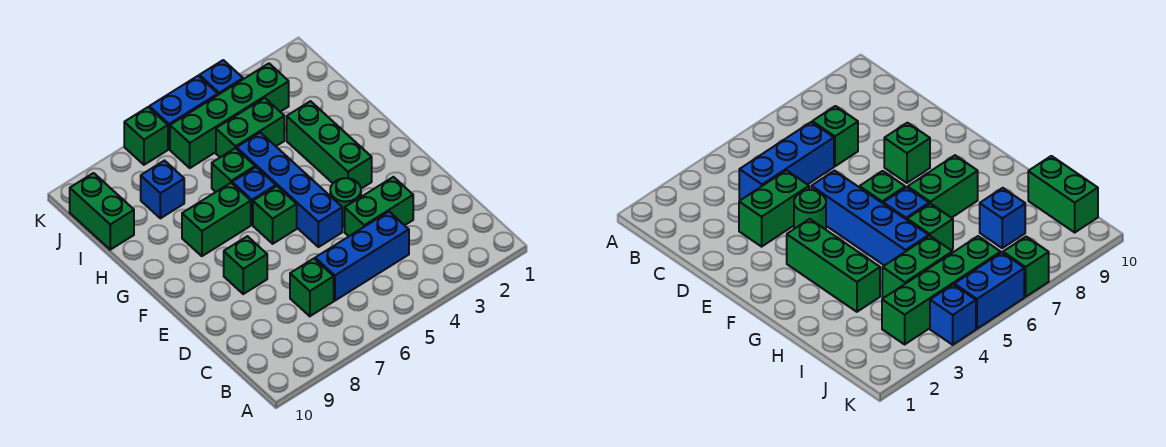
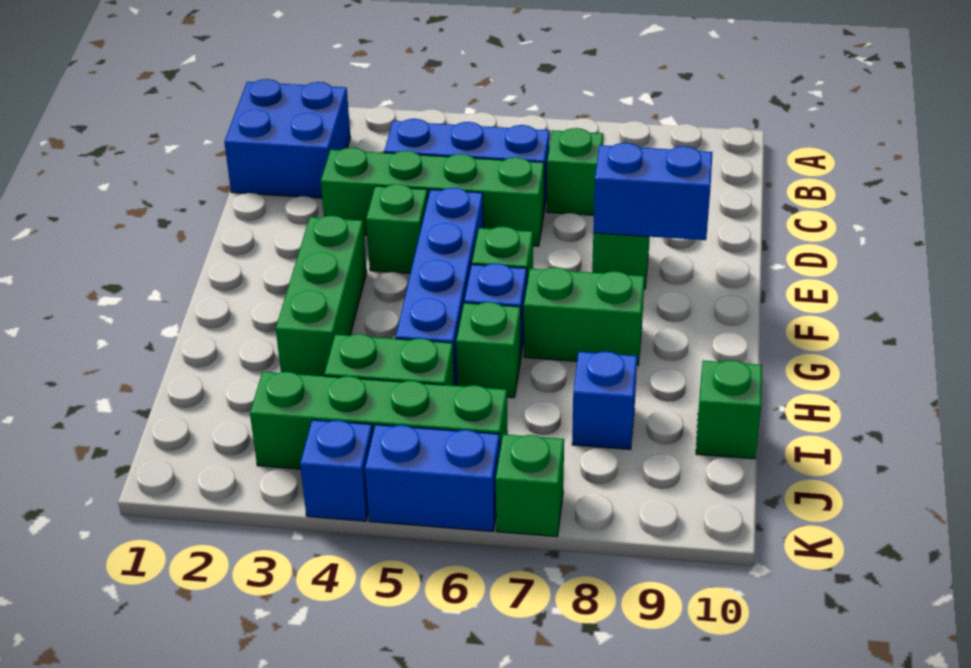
none -> blue 2x2 brick [224,79,351,198]
green 1x2 brick [345,177,413,236] -> green 1x4 brick [321,147,544,246]
green 1x1 round brick [330,178,361,227] -> green 1x1 brick [366,184,428,273]
none -> blue 1x2 brick [593,143,713,240]
green 1x2 brick [70,173,134,250] -> green 1x1 brick [696,360,762,459]

